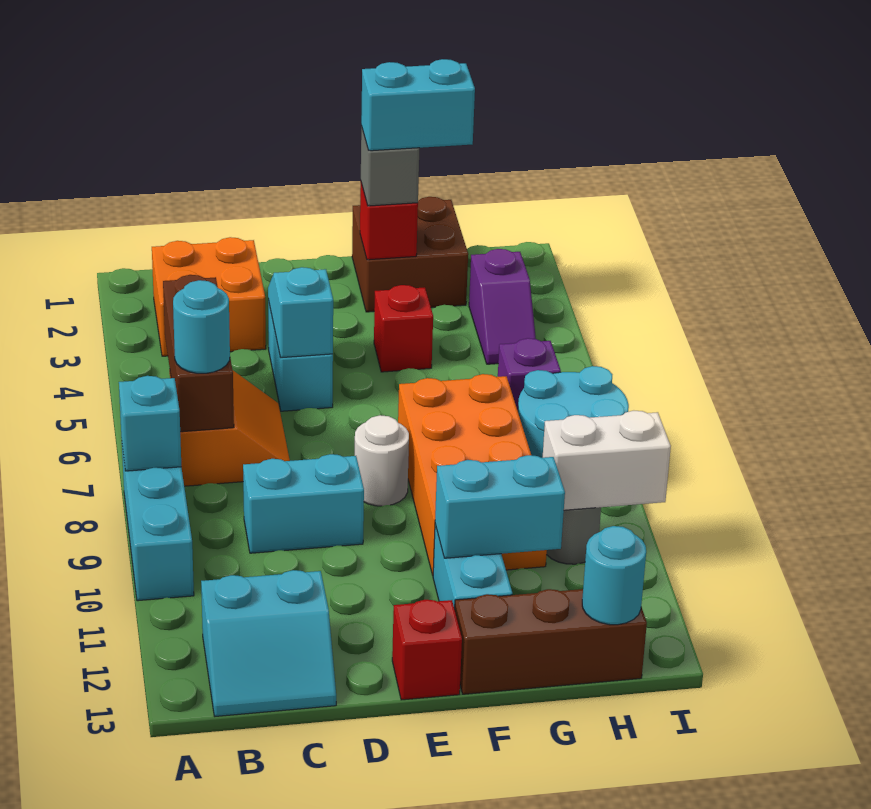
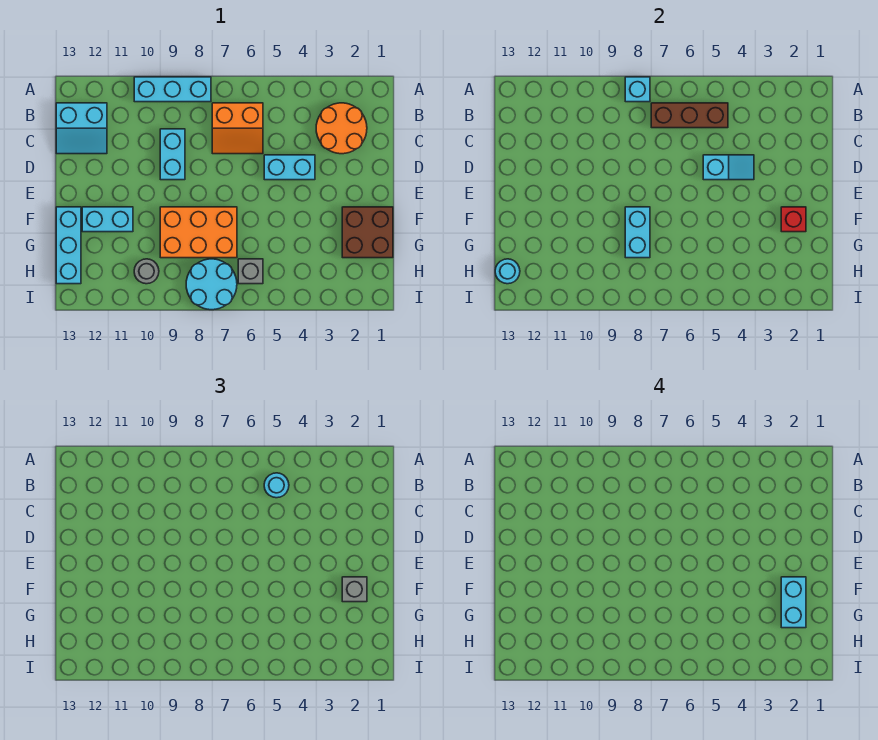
orange 2x2 brick [152,237,266,356] -> orange 2x2 round brick [316,103,367,154]
cyan 1x1 round brick [173,280,230,373] -> cyan 1x1 round brick moved to [264,473,289,498]
cyan 2x2 slope [201,570,336,716] -> cyan 2x2 slope turned to [56,103,107,154]
white 1x1 round brick [355,415,409,506] -> none
red 1x1 brick [392,600,462,700] -> none
red 1x1 brick [374,285,433,372] -> none
orange 2x4 brick [398,374,547,575] -> orange 2x3 brick [160,207,237,258]
cyan 1x2 brick [435,455,565,558] -> cyan 1x2 brick moved to [625,207,650,258]
brown 1x3 brick [455,589,647,694] -> cyan 1x3 brick [56,207,81,284]
purple 1x2 slope [469,249,536,364] -> none
purple 1x1 brick [498,338,561,411] -> grey 1x1 brick [238,259,263,284]
white 1x2 brick [543,411,671,510] -> none

